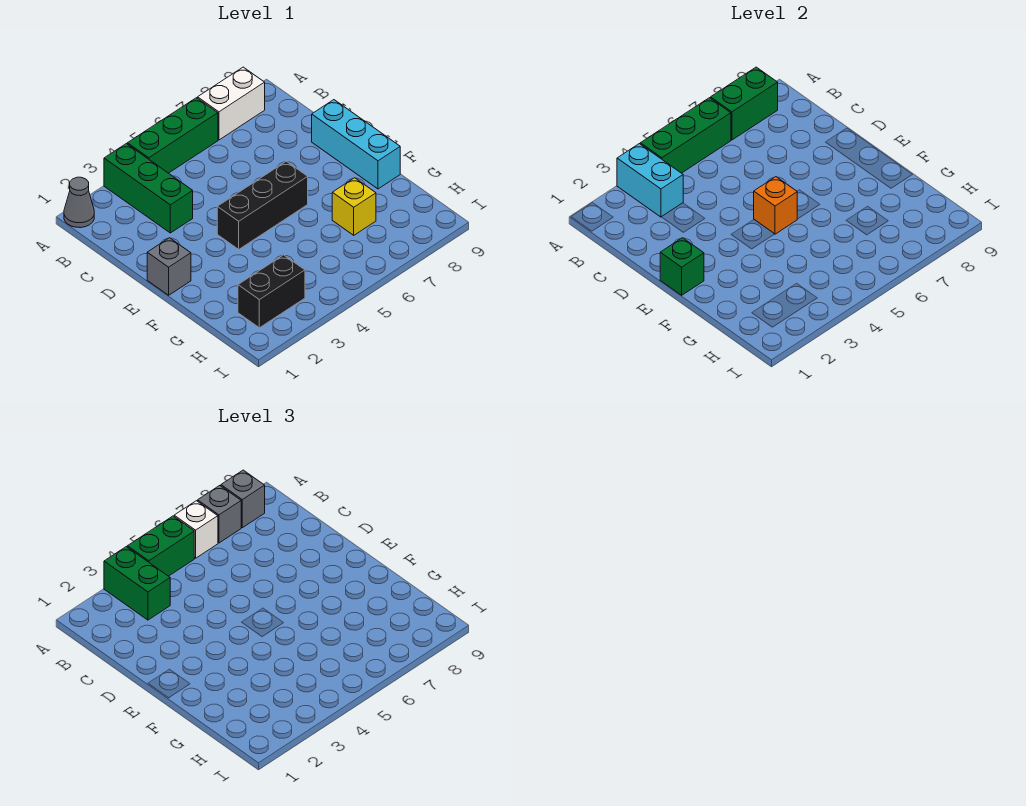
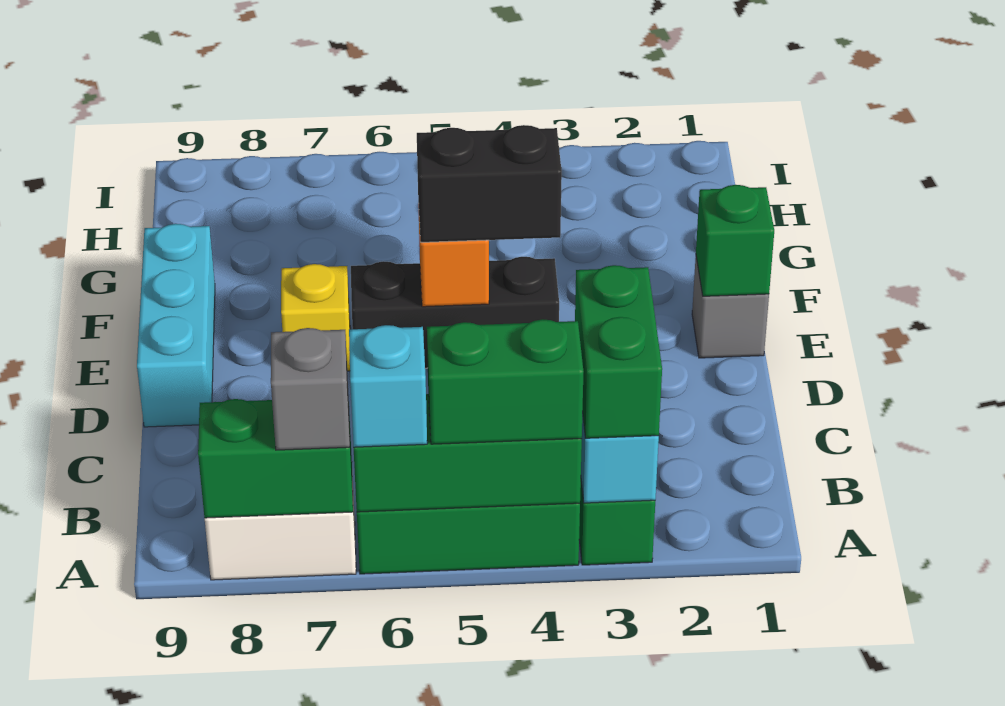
grey 1x1 cone [64,177,94,228] -> none
white 1x1 brick [174,501,218,558] -> cyan 1x1 brick [349,325,427,447]
grey 1x1 brick [221,470,265,528] -> none
yellow 1x1 brick [332,178,376,235] -> yellow 1x1 brick moved to [281,264,350,371]
black 1x2 brick [238,255,305,328] -> black 1x2 brick moved to [417,125,562,242]

